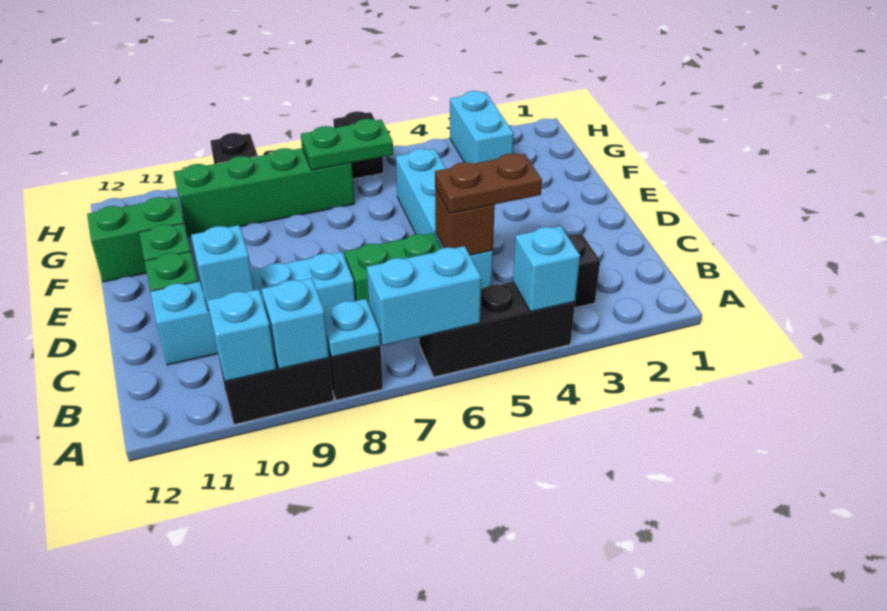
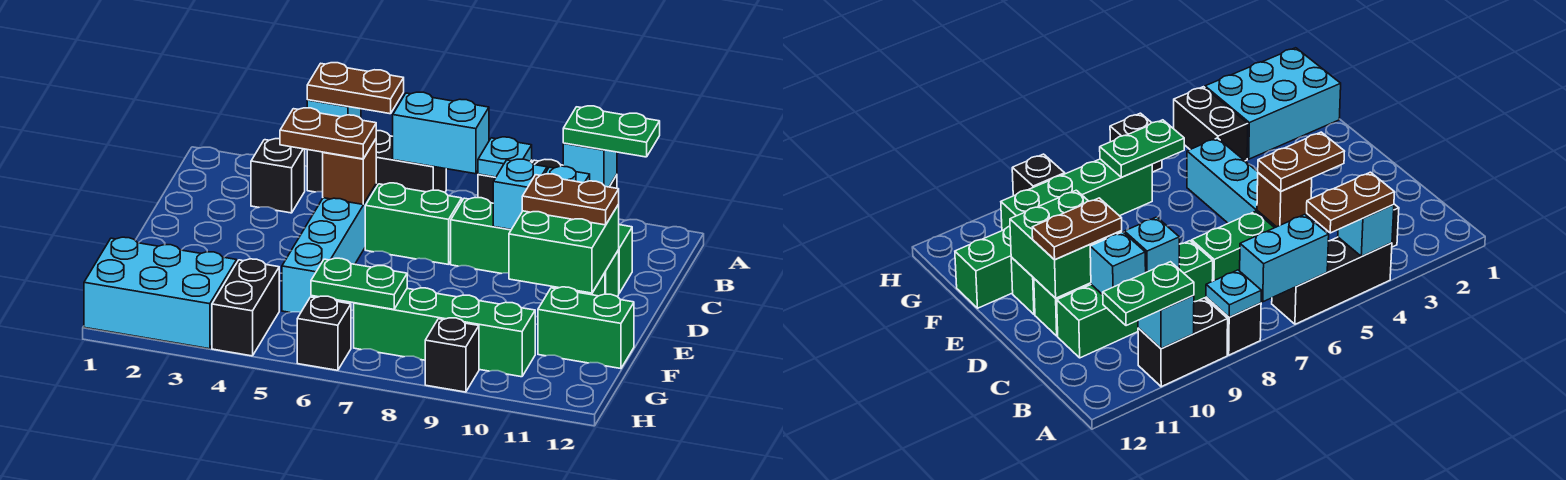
none -> brown 1x2 plate [307,63,404,114]
cyan 1x1 brick [262,278,329,369] -> cyan 1x1 brick moved to [493,159,547,230]
none -> green 1x2 plate [563,106,660,157]
cyan 1x4 brick [150,252,355,365] -> green 1x4 brick [451,198,632,293]
none -> green 2x2 brick [509,205,619,293]
none -> brown 1x2 plate [522,174,619,225]
cyan 1x2 brick [450,91,514,164] -> cyan 2x3 brick [84,237,237,349]
none -> black 1x2 brick [212,259,279,356]

